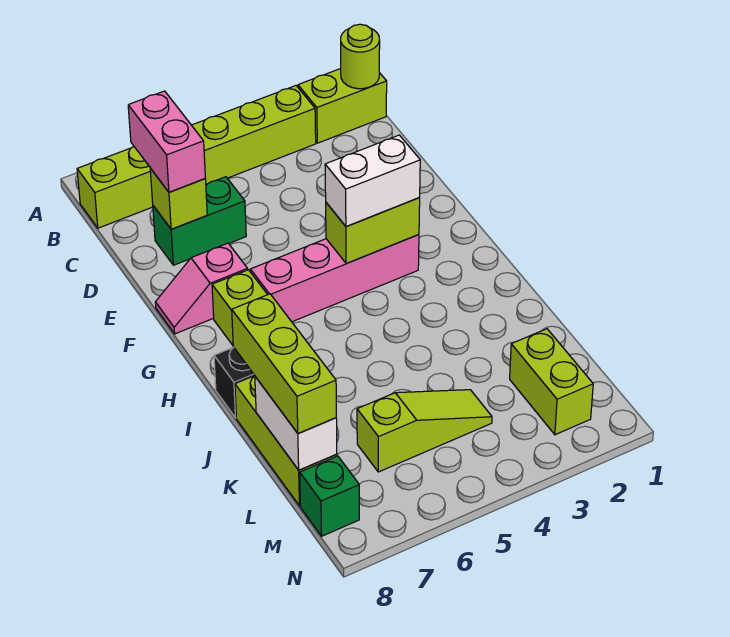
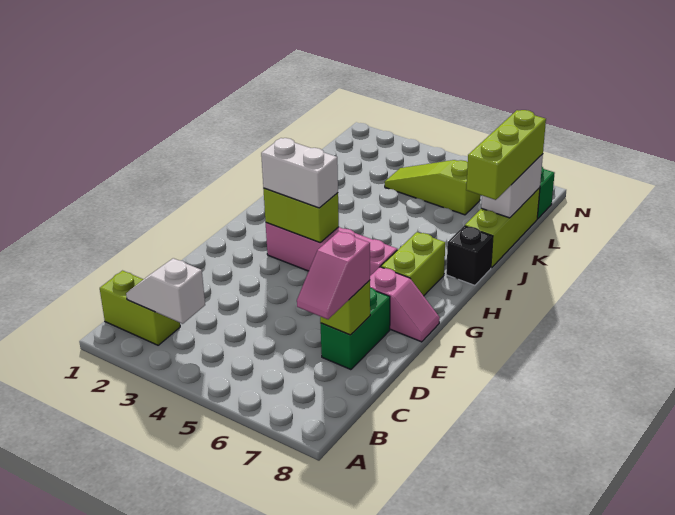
lime 1x1 round brick [341,24,380,89] -> none
none -> white 1x2 slope [126,258,205,324]
lime 1x6 brick [77,86,316,228] -> none
pink 1x2 brick [128,91,205,192] -> pink 1x2 slope [297,232,370,319]
green 1x2 brick [153,177,246,265] -> green 1x2 brick turned to [320,288,390,370]
lime 1x2 brick [510,329,593,435] -> none

